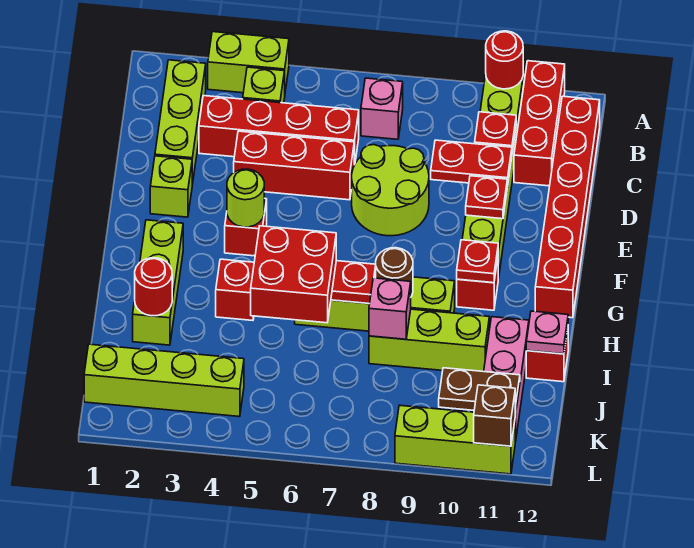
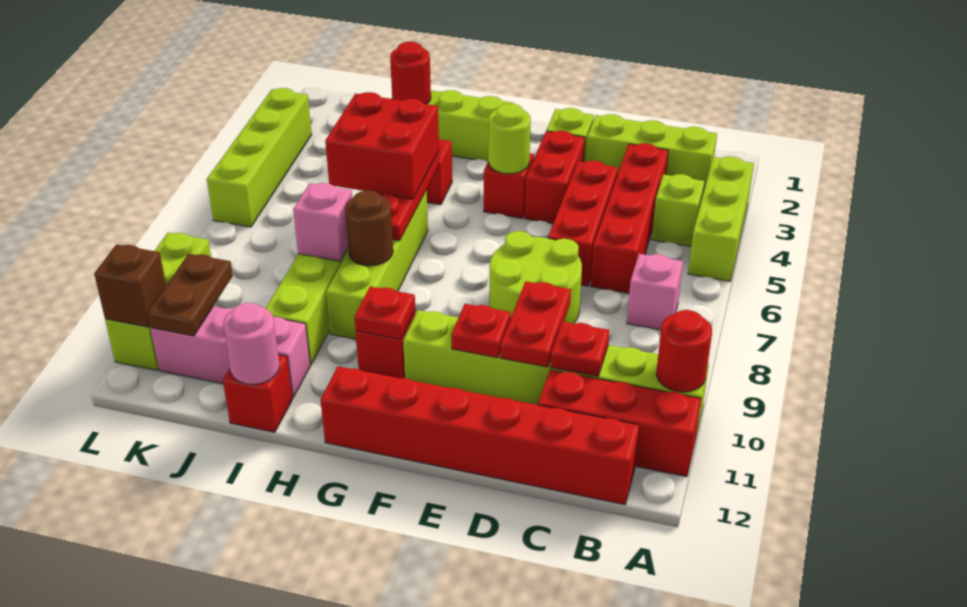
lime 1x2 brick [208,32,289,93] -> lime 1x3 brick [688,156,754,281]
none -> red 1x2 brick [525,131,585,223]
pink 1x1 plate [526,311,568,354] -> pink 1x1 round brick [223,303,280,385]
lime 1x4 brick [84,344,244,417] -> lime 1x4 brick moved to [207,88,312,227]

